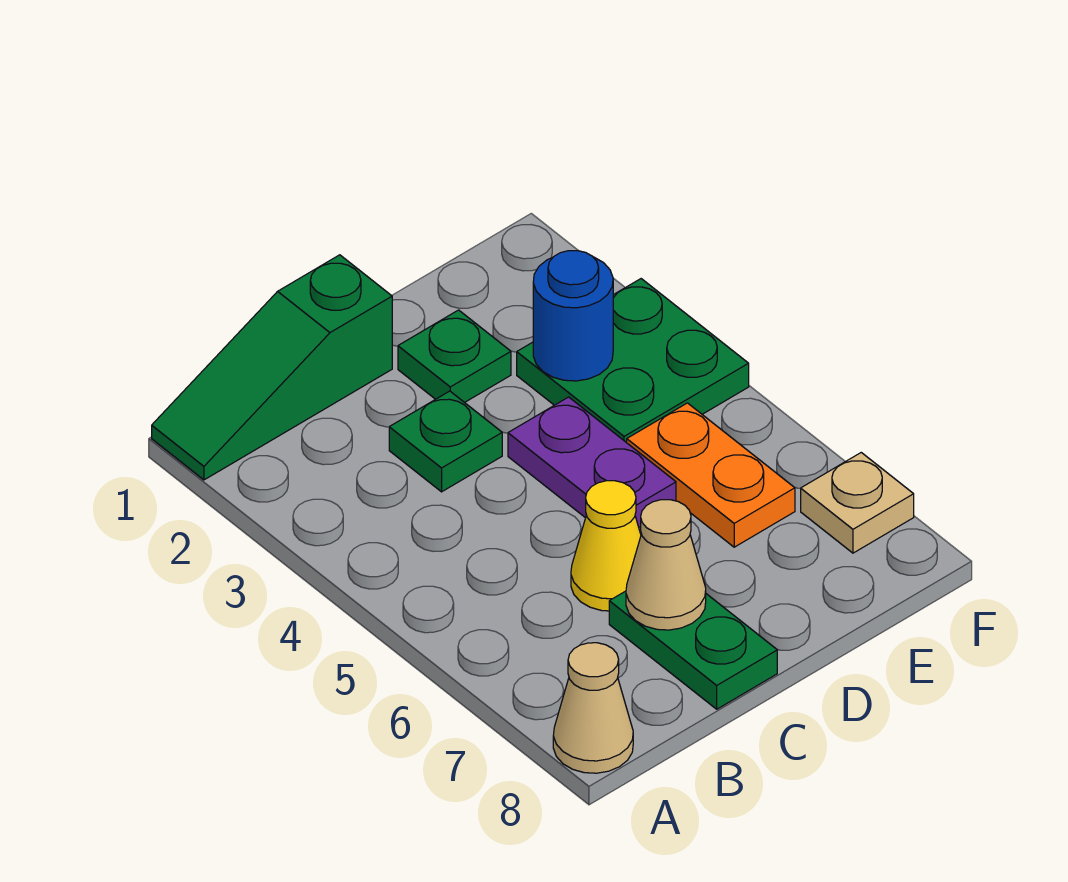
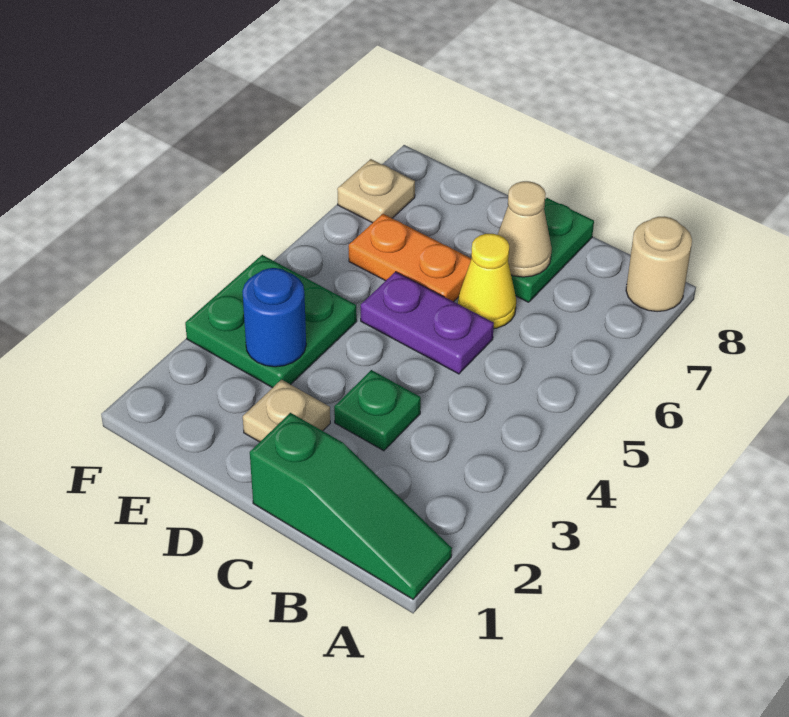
tan 1x1 cone [553,643,633,773] -> tan 1x1 round brick [626,217,692,312]
green 1x1 plate [398,310,511,403] -> tan 1x1 plate [243,380,330,442]
purple 1x2 plate [508,397,676,527] -> purple 1x2 plate turned to [361,272,494,374]
orange 1x2 plate [627,403,795,547] -> orange 1x2 plate turned to [349,214,471,302]

